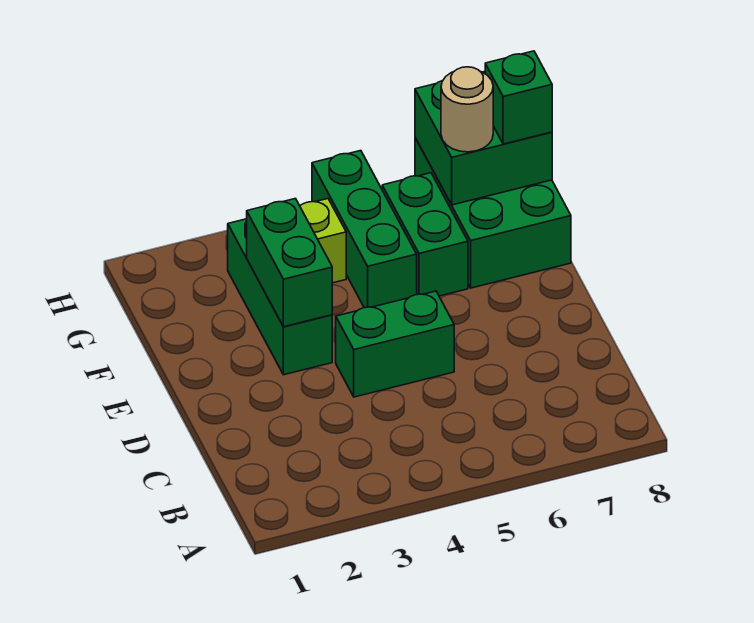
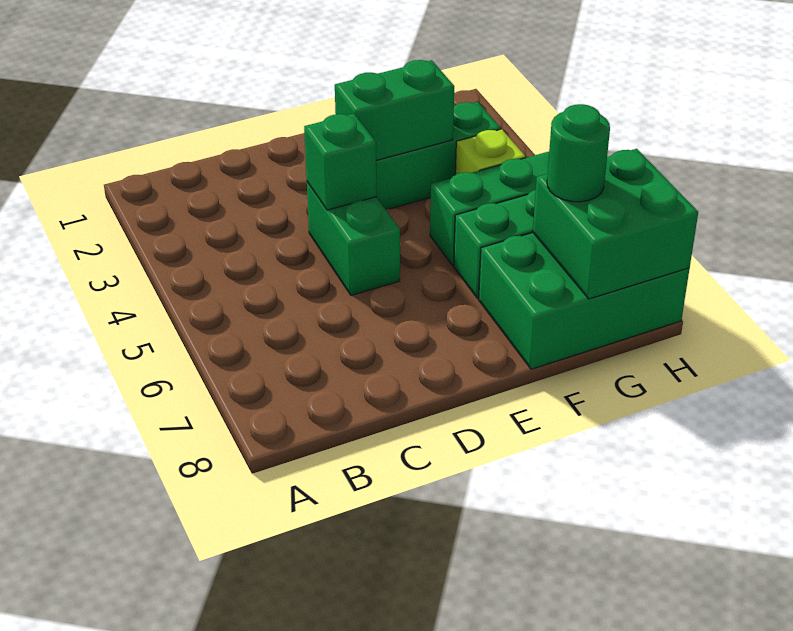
tan 1x1 round brick [441,67,493,152] -> green 1x1 round brick [547,104,610,202]
green 1x1 brick [485,51,552,144] -> green 1x1 brick moved to [304,114,376,210]

